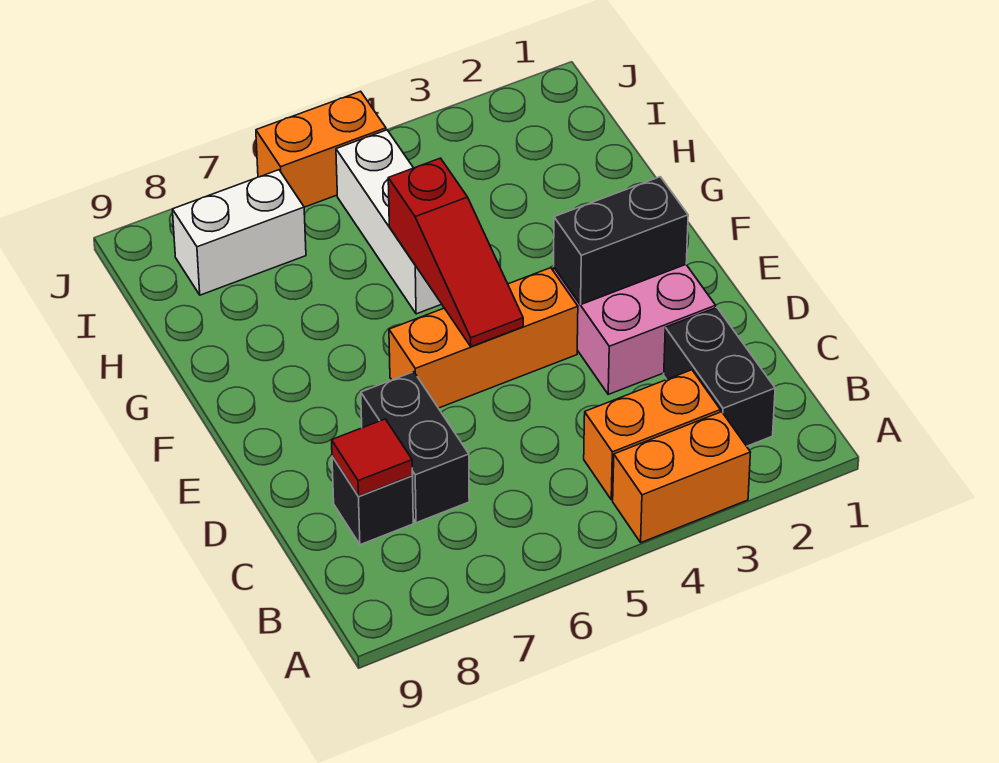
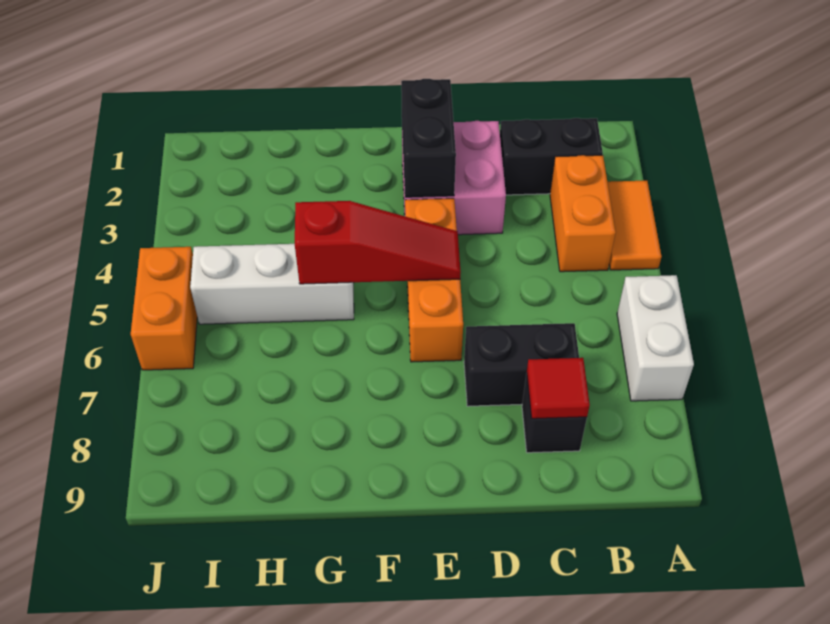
orange 1x2 brick [613,412,751,542] -> orange 1x2 tile [608,181,662,270]
white 1x2 brick [172,170,306,295] -> white 1x2 brick moved to [617,275,694,401]

